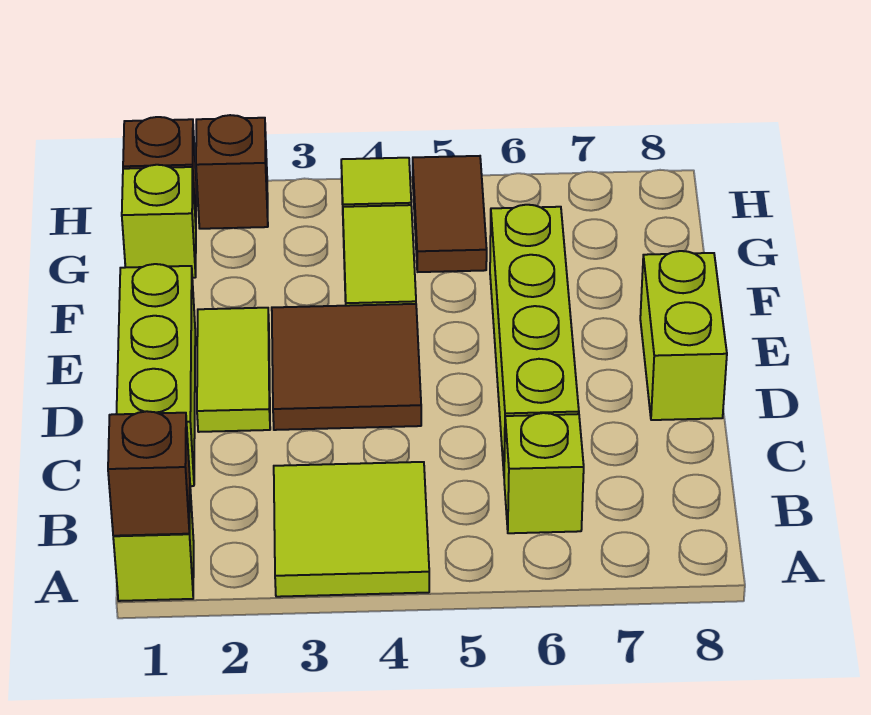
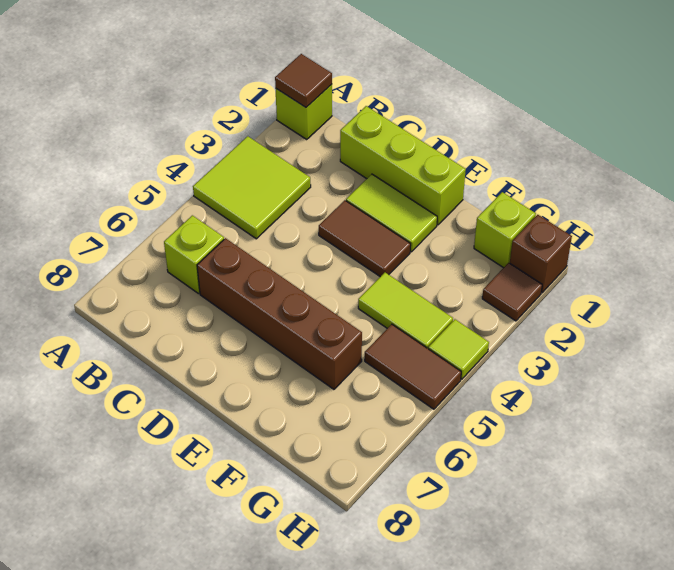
brown 1x1 brick [108,411,190,536] -> brown 1x1 tile [275,54,332,107]
lime 1x4 brick [490,205,579,470] -> brown 1x4 brick [197,238,362,389]
brown 2x2 tile [272,304,421,430] -> brown 1x2 tile [319,200,411,277]
lime 1x2 brick [640,251,727,420] -> none
brown 1x1 brick [196,115,268,229] -> brown 1x1 tile [482,263,542,321]

